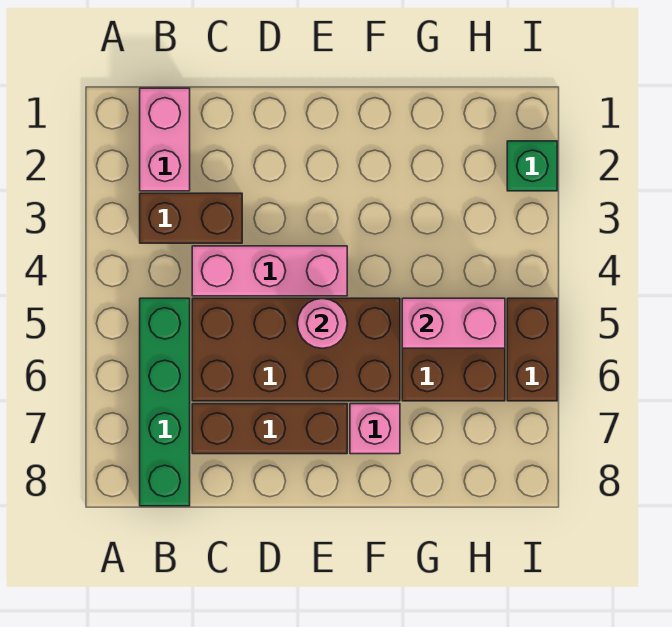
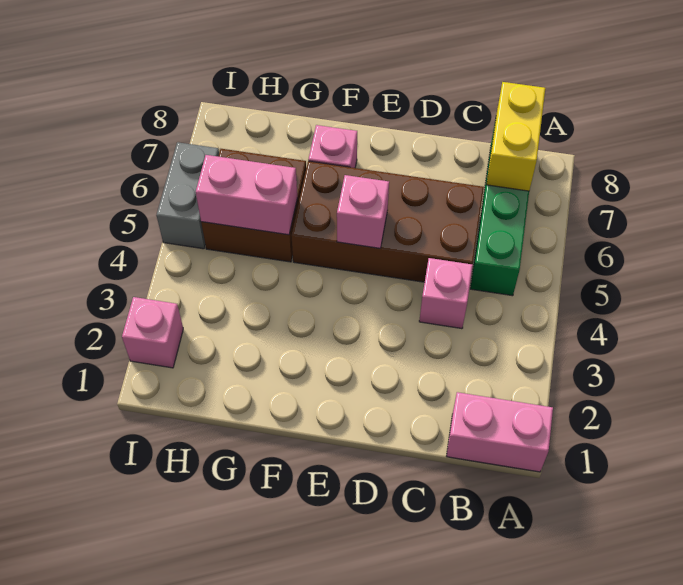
pink 1x2 brick [140,88,190,191] -> pink 1x2 brick turned to [447,392,553,472]
brown 1x2 brick [140,193,242,243] -> none
none -> yellow 1x2 brick [486,82,545,191]
pink 1x3 brick [192,246,347,296] -> pink 1x1 brick [419,258,473,329]
brown 1x3 brick [192,404,347,454] -> none
pink 1x1 round brick [297,299,347,348] -> pink 1x1 brick [337,175,389,248]
green 1x1 brick [507,141,557,191] -> pink 1x1 brick [122,297,183,368]
brown 1x2 brick [507,298,557,401] -> grey 1x2 brick [156,142,219,249]

